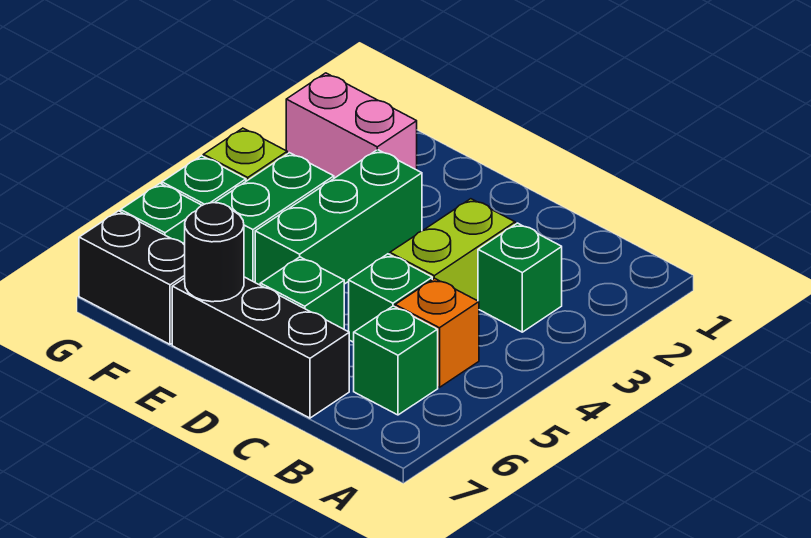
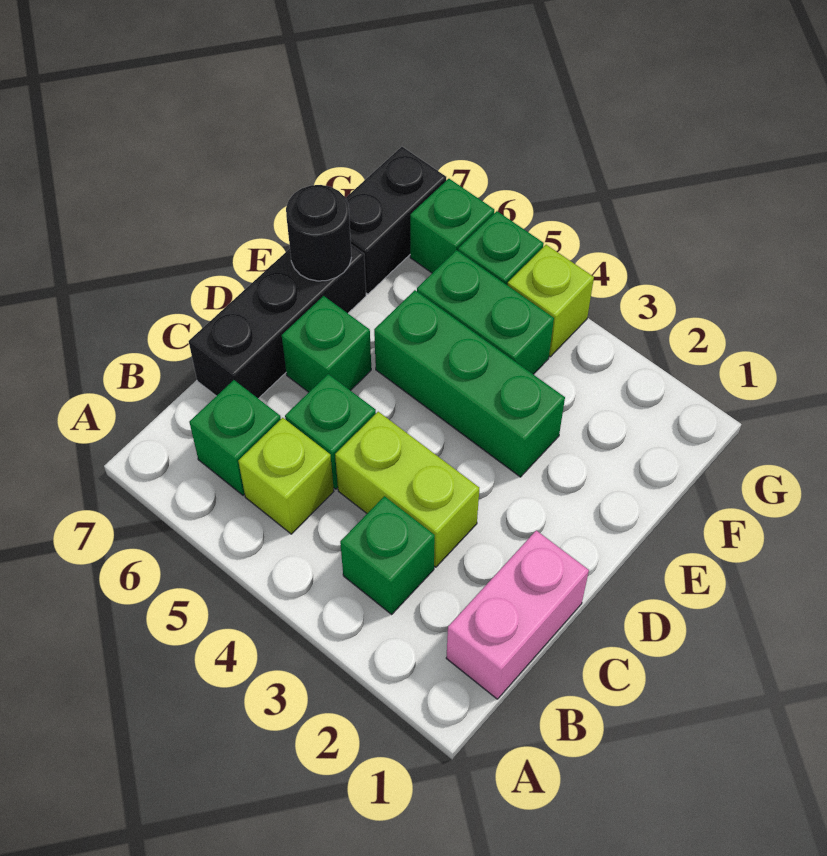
orange 1x1 brick [395,278,479,387] -> lime 1x1 brick [238,418,334,534]
pink 1x2 brick [286,73,417,178] -> pink 1x2 brick moved to [446,530,589,699]

